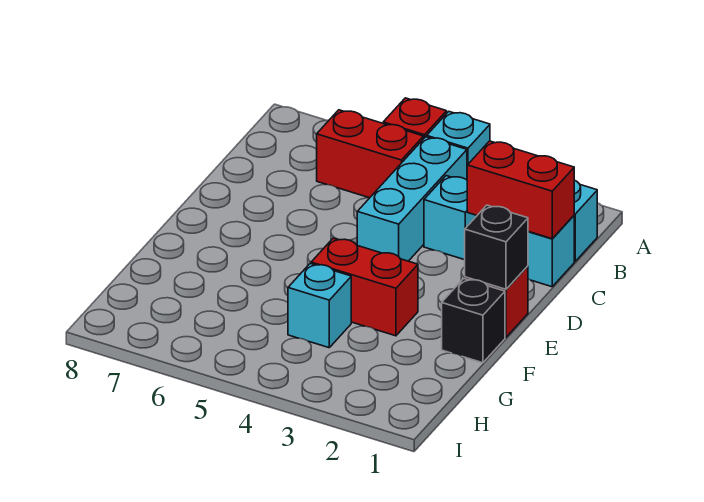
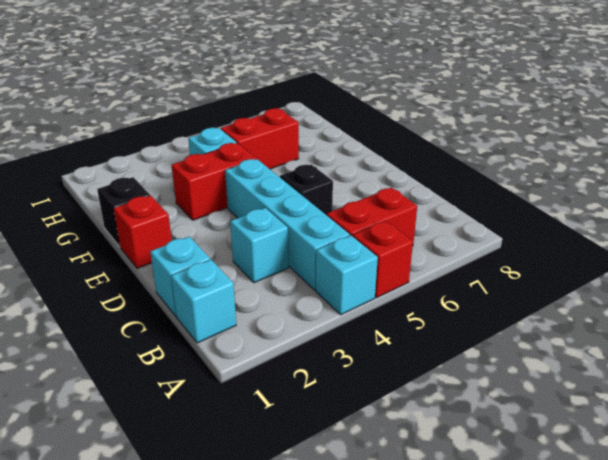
cyan 1x3 brick [357,137,467,261] -> cyan 1x4 brick [225,159,350,290]
red 1x2 brick [467,141,574,239] -> red 1x2 brick moved to [221,108,299,169]
black 1x1 brick [465,205,528,289] -> black 1x1 brick moved to [280,165,333,215]

